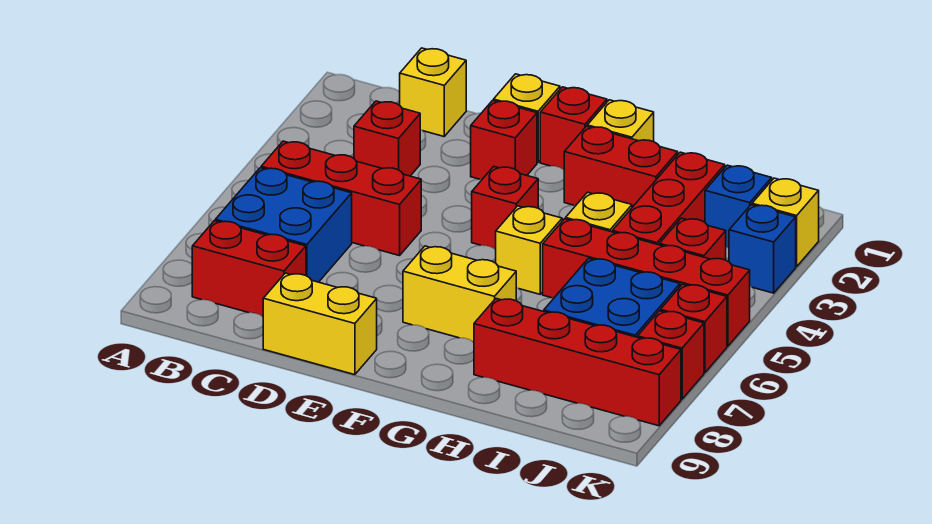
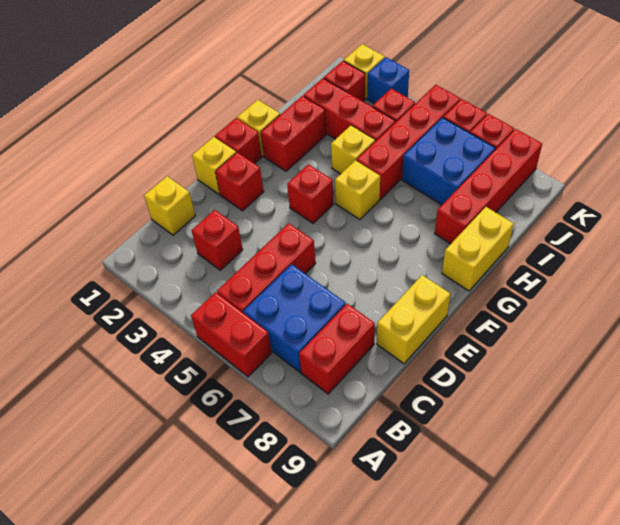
none -> red 1x2 brick [191,292,272,377]
yellow 1x2 brick [403,246,516,342] -> yellow 1x2 brick moved to [442,207,514,291]
blue 1x1 brick [705,165,772,248] -> red 1x1 brick [324,61,365,101]

